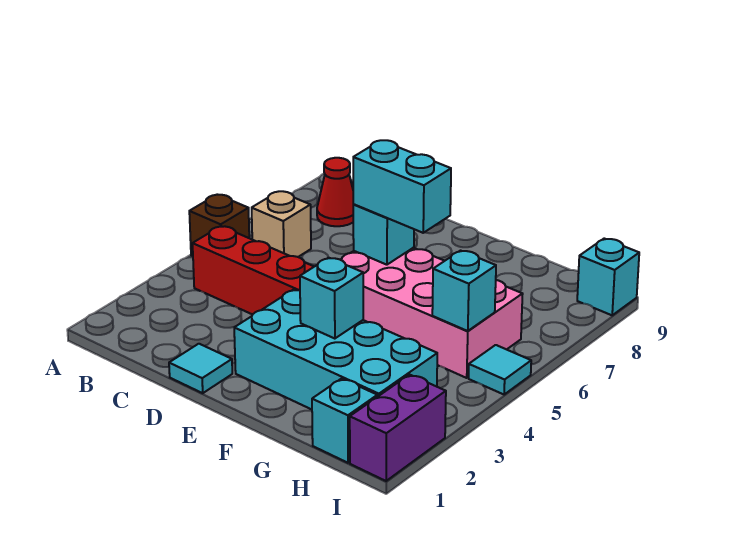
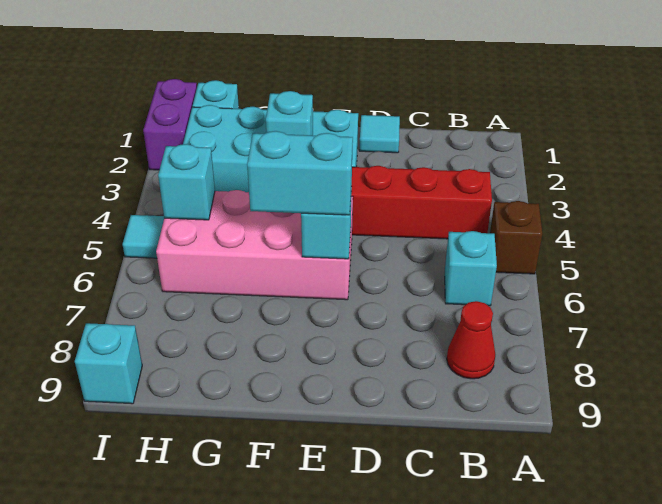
tan 1x1 brick [252,191,311,257] -> cyan 1x1 brick [445,231,497,306]

